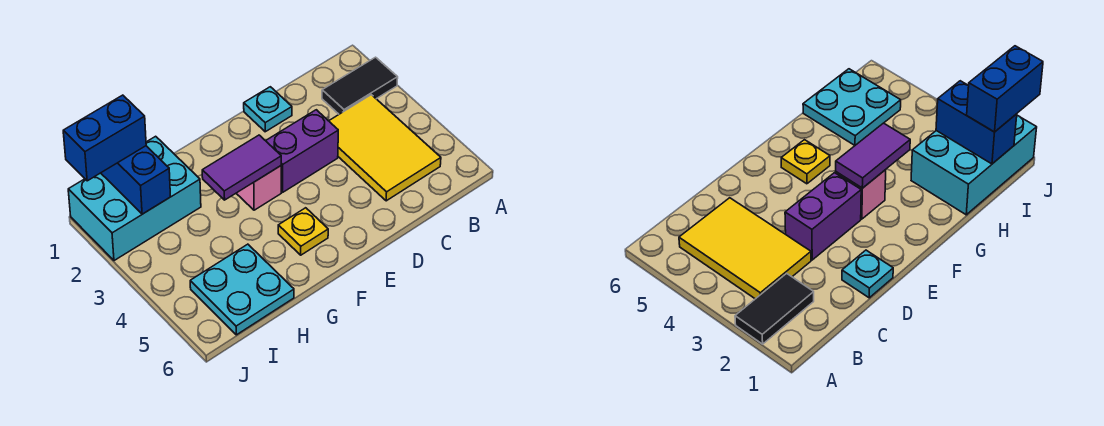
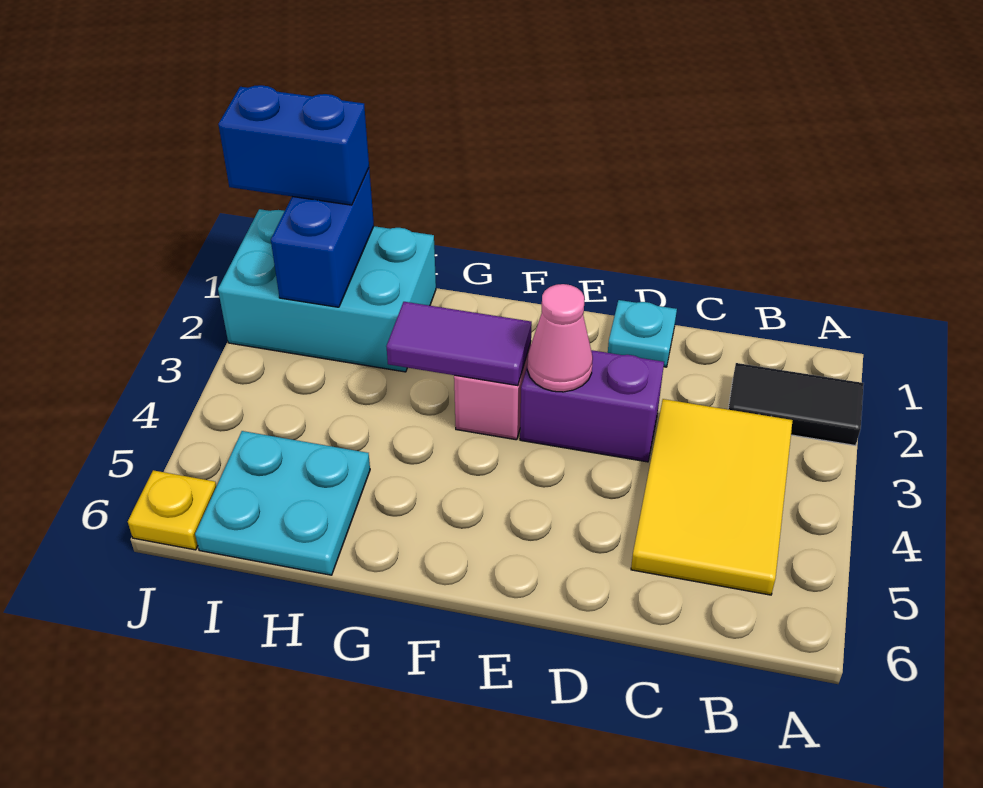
none -> pink 1x1 cone [527,284,593,392]
yellow 1x1 plate [278,208,328,255] -> yellow 1x1 plate moved to [128,470,216,550]

